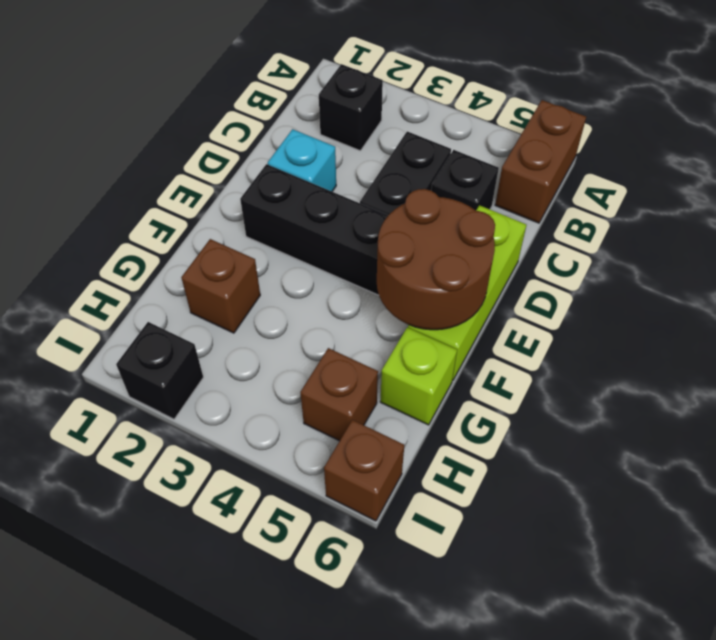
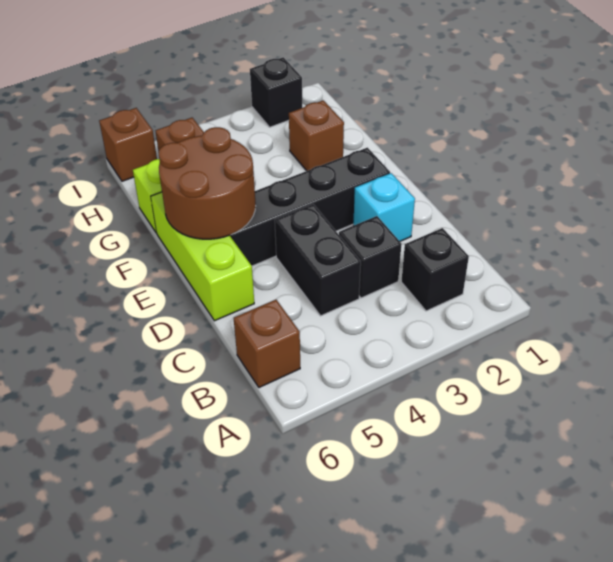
brown 1x2 brick [495,100,586,223] -> brown 1x1 brick [234,299,300,388]
black 1x1 brick [431,150,499,210] -> black 1x1 brick moved to [339,216,402,298]

